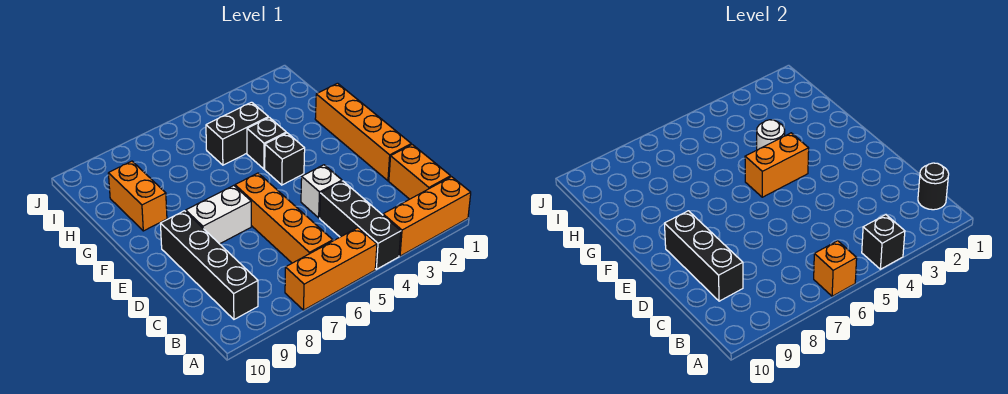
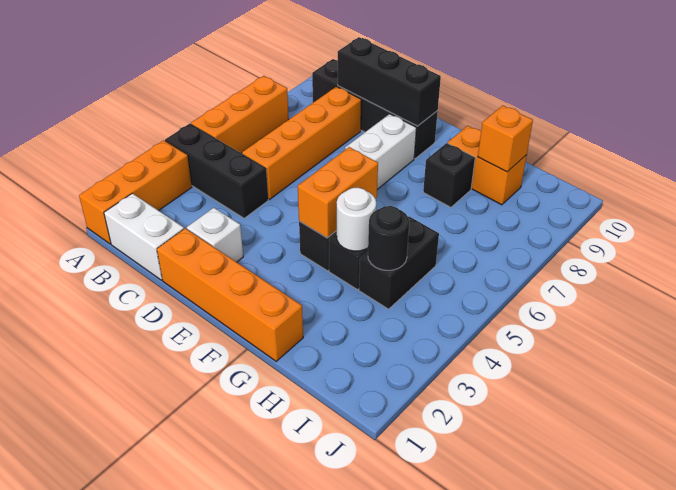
black 1x1 brick [862,215,905,269] -> black 1x1 brick moved to [423,143,475,207]
orange 1x1 brick [814,241,857,296] -> orange 1x1 brick moved to [478,105,533,172]
orange 1x2 brick [389,145,451,199] -> white 1x2 brick [104,193,184,280]
black 1x1 round brick [918,163,949,210] -> black 1x1 round brick moved to [368,206,409,270]
orange 1x4 brick [235,173,333,263] -> orange 1x4 brick turned to [242,87,361,199]
white 1x1 brick [301,165,342,218] -> white 1x1 brick moved to [187,208,243,262]

